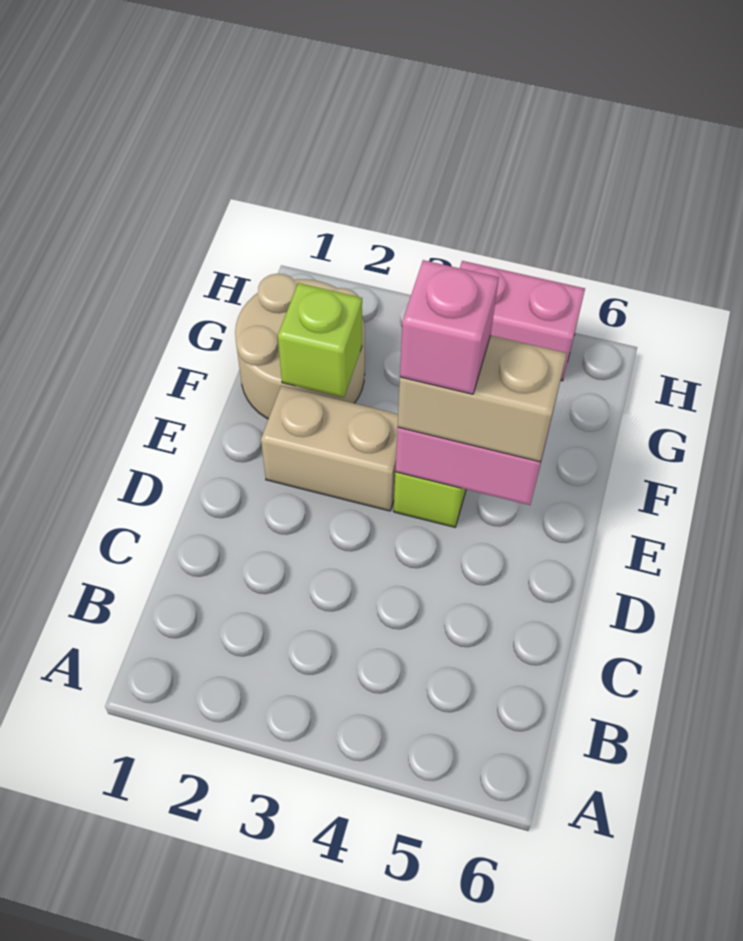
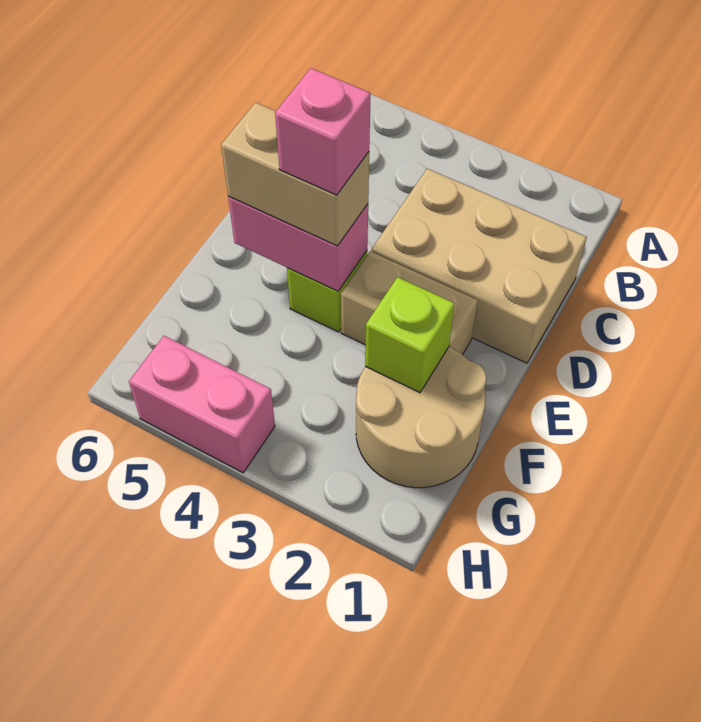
none -> tan 2x3 brick [371,169,587,363]

